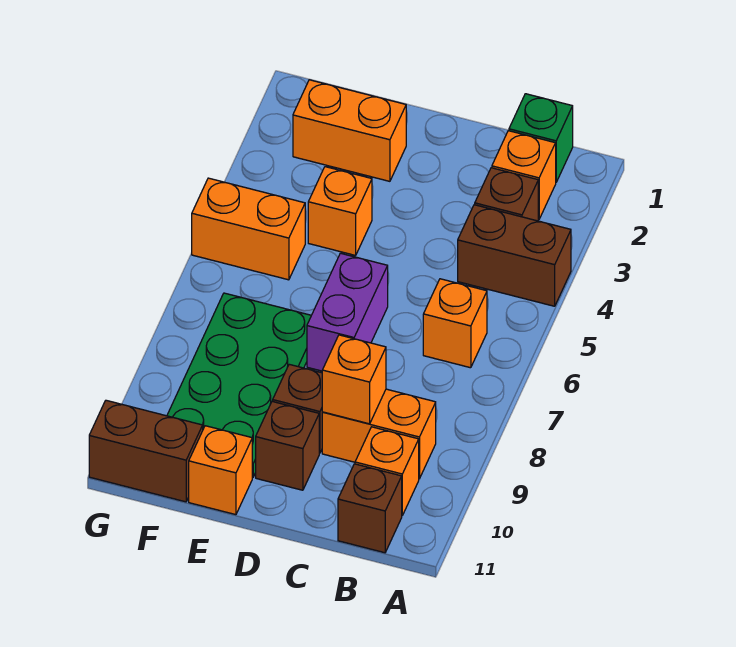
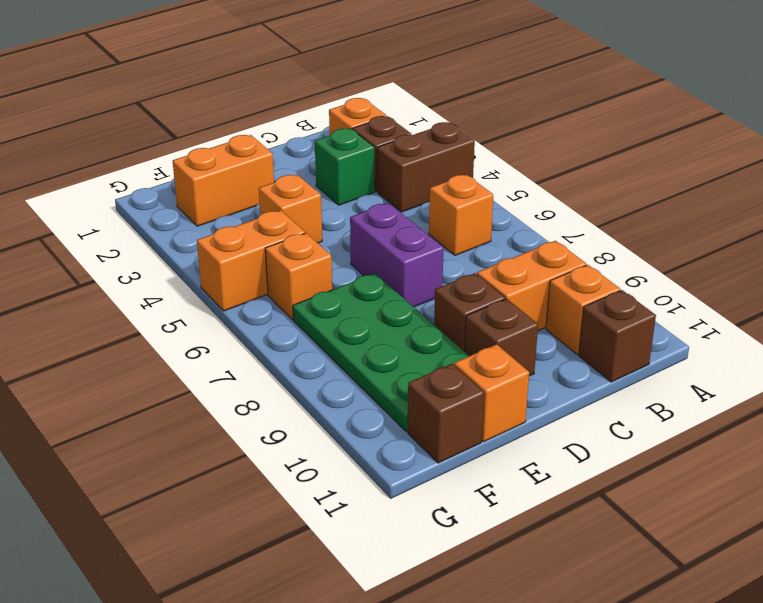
green 1x1 brick [509,94,573,182] -> green 1x1 brick moved to [315,129,375,205]
orange 1x1 brick [322,335,386,424] -> orange 1x1 brick moved to [265,233,332,319]
brown 1x2 brick [89,400,203,502] -> brown 1x1 brick [408,364,484,463]

